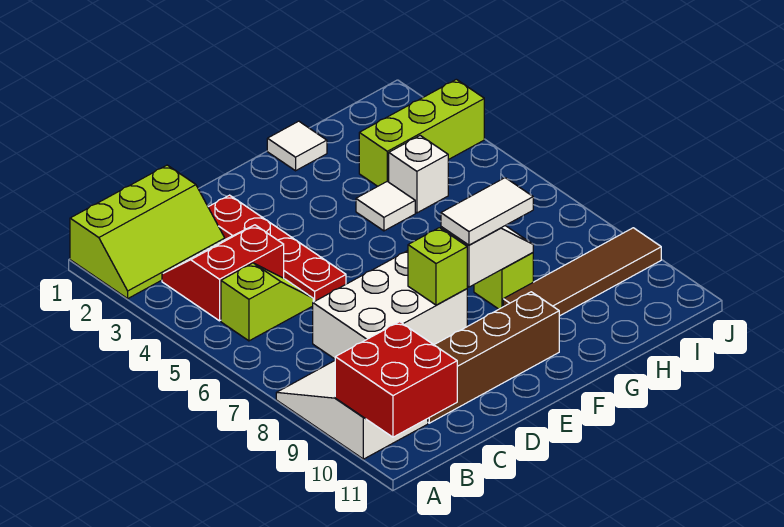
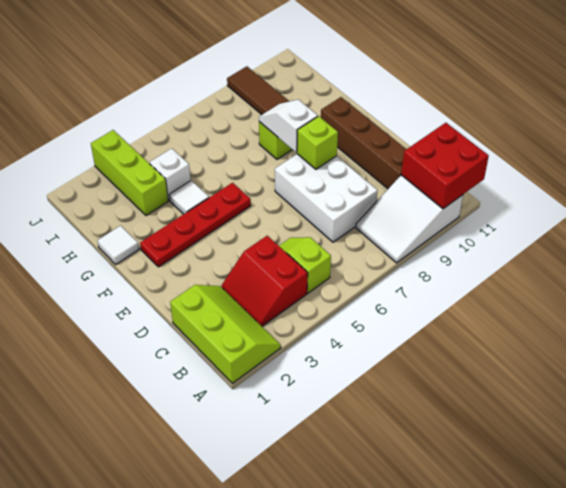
red 1x4 plate [208,195,346,302] -> red 1x4 plate moved to [140,183,251,267]
white 1x2 tile [441,178,533,245] -> none

